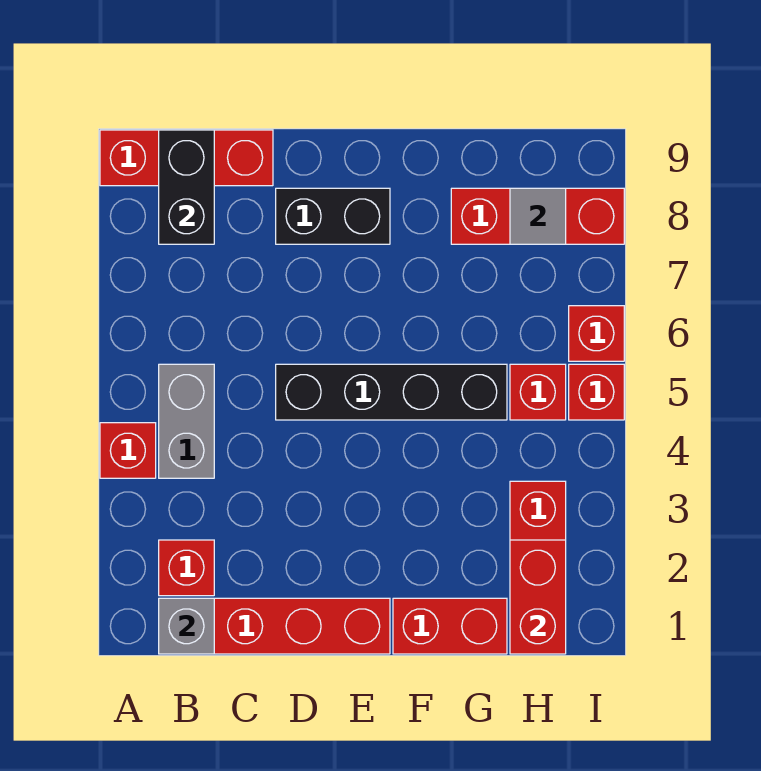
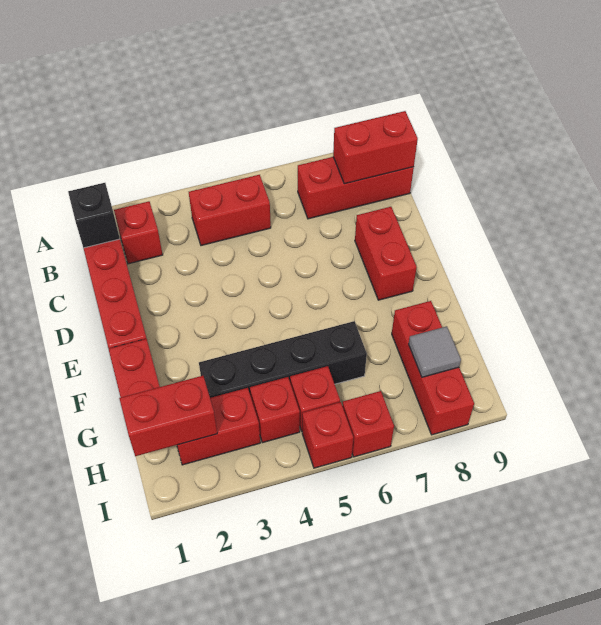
red 1x1 brick [100,423,156,478] -> red 1x1 brick moved to [250,377,300,443]
red 1x3 brick [100,130,273,186] -> red 1x3 brick turned to [298,157,414,219]
grey 1x1 brick [159,598,214,654] -> black 1x1 brick [68,183,120,248]
grey 1x2 brick [159,364,214,478] -> red 1x2 brick [189,175,271,246]
black 1x2 brick [159,130,214,244] -> red 1x2 brick [333,111,418,184]
black 1x4 brick [276,364,507,420] -> black 1x4 brick turned to [199,321,367,398]
black 1x2 brick [276,188,390,244] -> red 1x2 brick [355,207,417,300]

